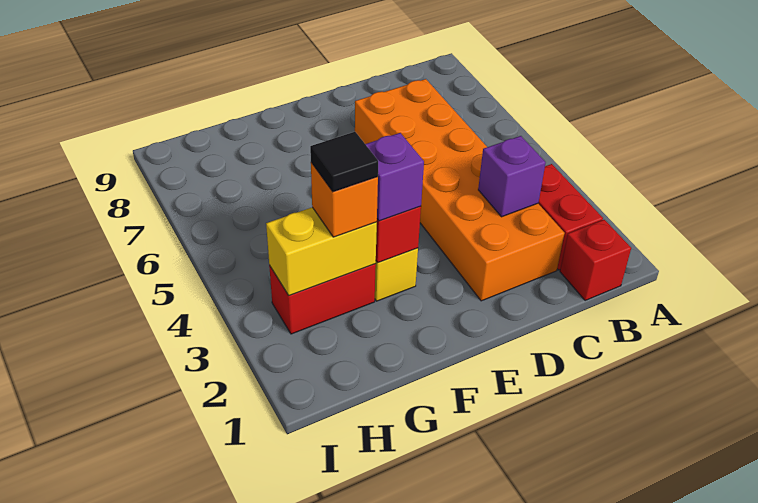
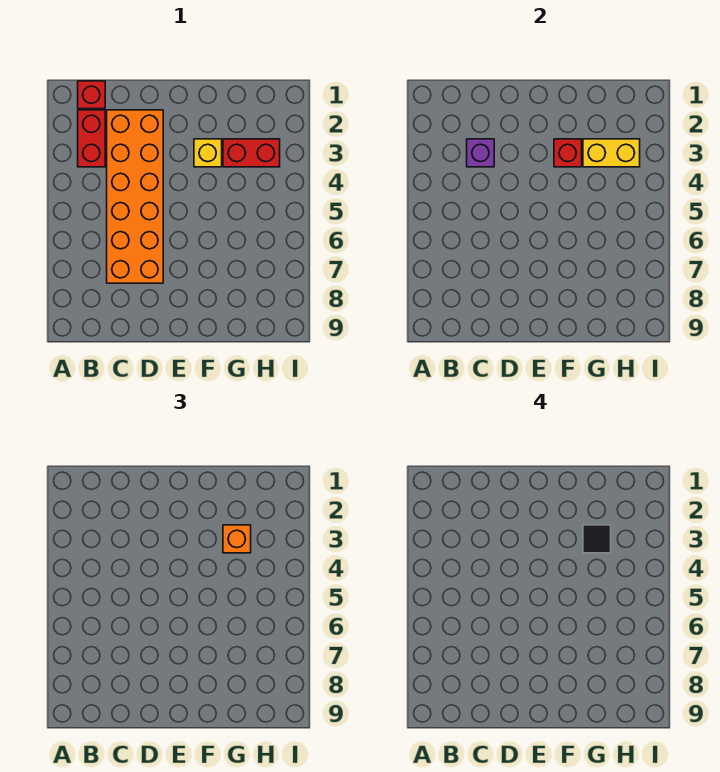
purple 1x1 brick [365,133,424,221] -> none

